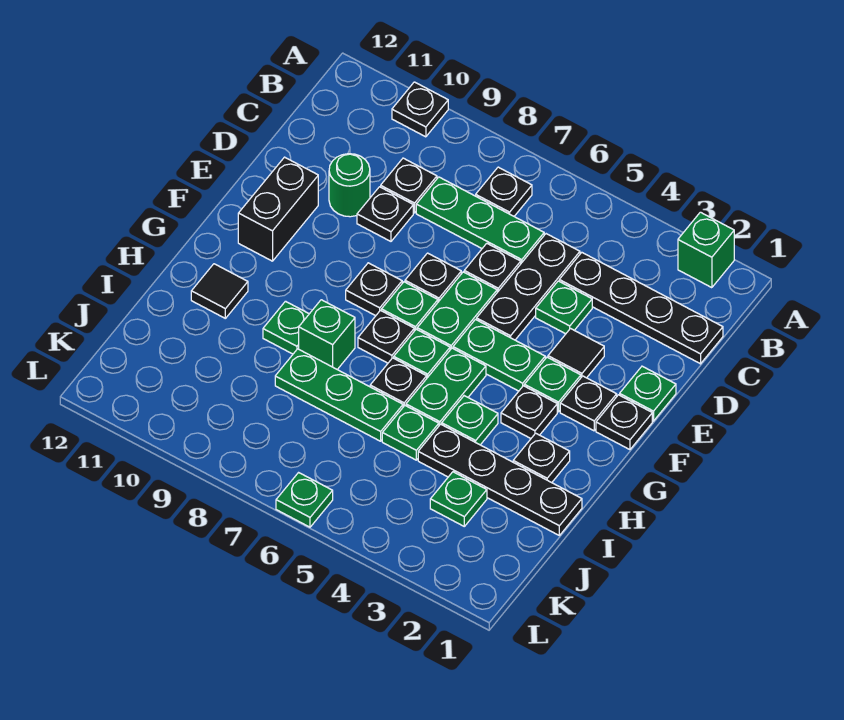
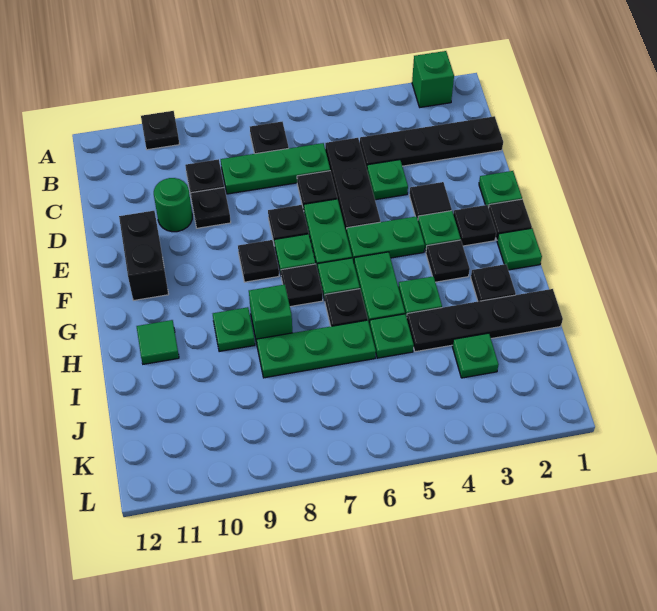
black 1x1 tile [191,264,248,318] -> green 1x1 tile [137,320,179,364]
green 1x1 plate [276,473,333,527] -> green 1x1 plate moved to [497,228,542,270]

